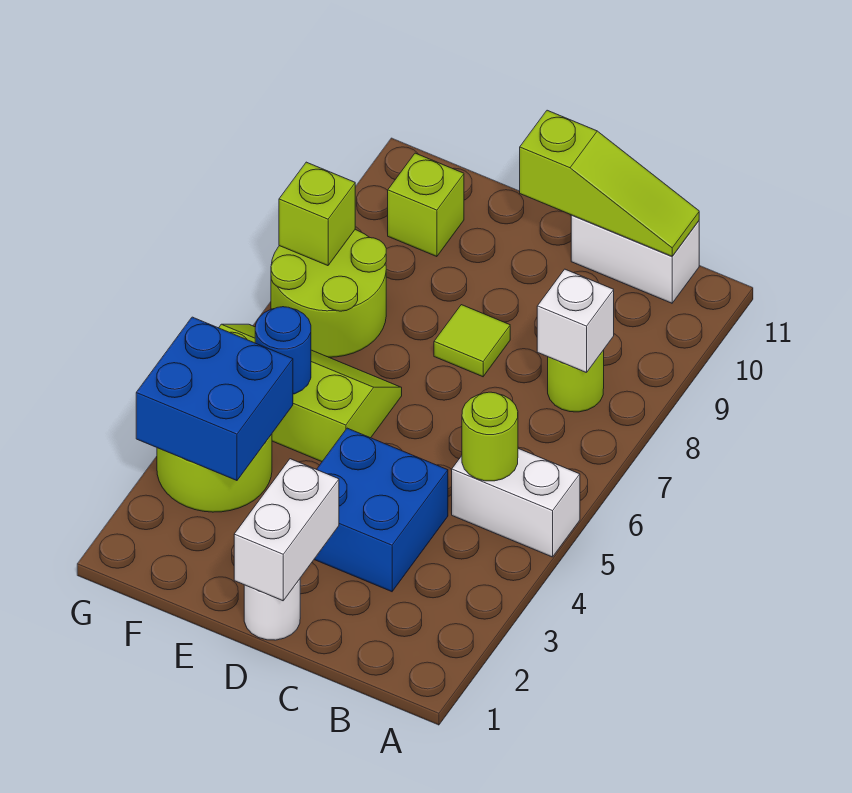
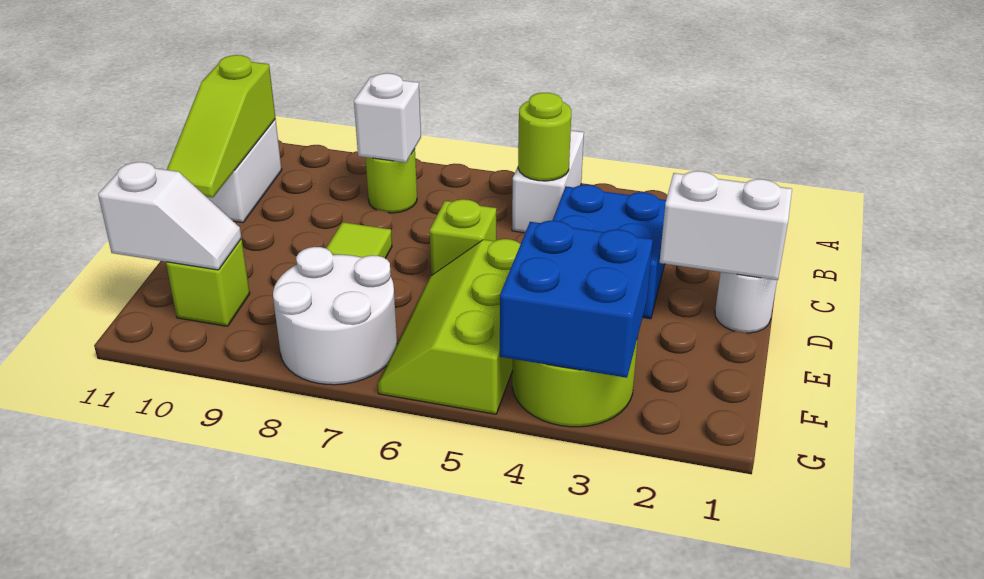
lime 1x3 slope [520,110,699,256] -> lime 1x3 slope turned to [167,55,276,198]
blue 1x1 round brick [255,307,311,394] -> none
lime 2x2 round brick [271,230,386,357] -> white 2x2 round brick [273,247,397,385]
none -> white 1x2 slope [98,162,242,270]
lime 1x1 brick [279,162,355,266] -> lime 1x1 brick moved to [430,199,496,276]

